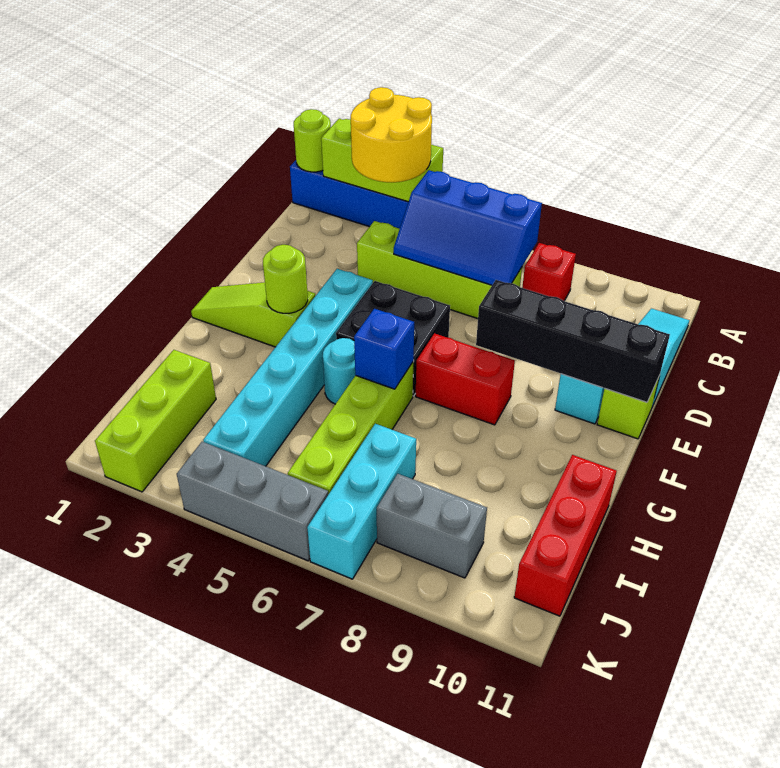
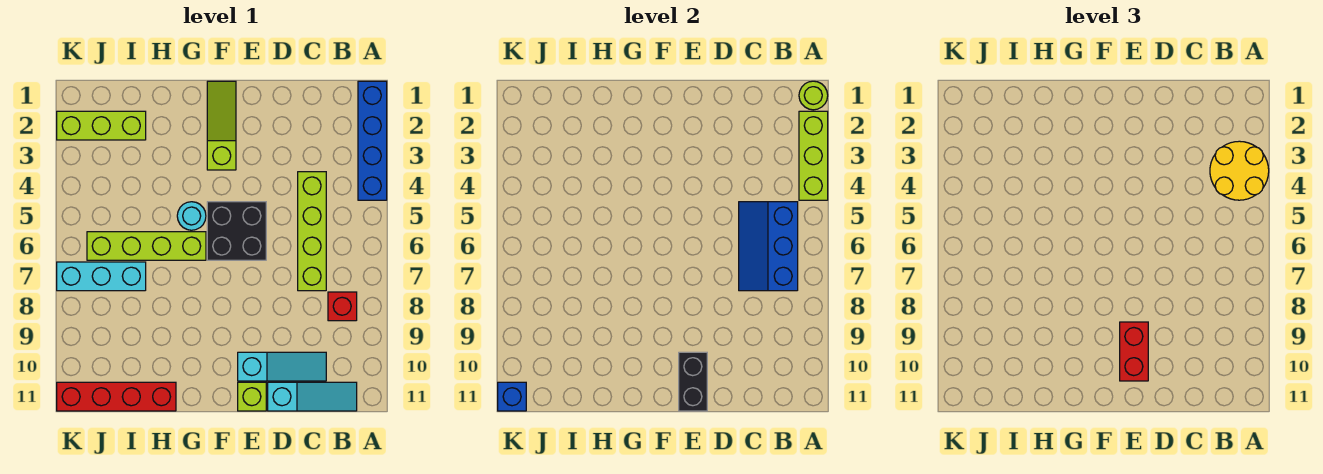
cyan 1x6 brick [203,269,373,466] -> none
black 1x4 brick [476,280,670,402] -> black 1x2 brick [679,352,707,411]
lime 1x1 round brick [263,245,308,313] -> none
red 1x2 brick [416,333,515,425] -> red 1x2 brick moved to [1120,322,1148,381]
blue 1x1 brick [354,309,414,389] -> blue 1x1 brick moved to [498,382,526,411]
red 1x3 brick [514,455,617,616] -> red 1x4 brick [57,382,176,411]
grey 1x2 brick [377,474,487,578] -> none
grey 1x3 brick [177,442,328,561] -> none

